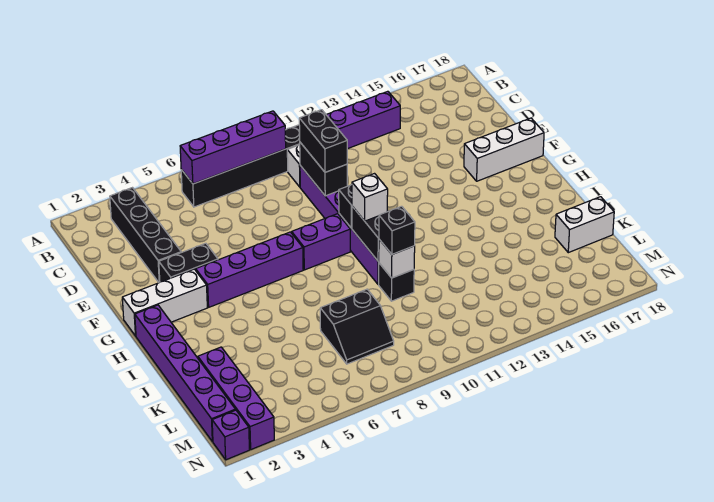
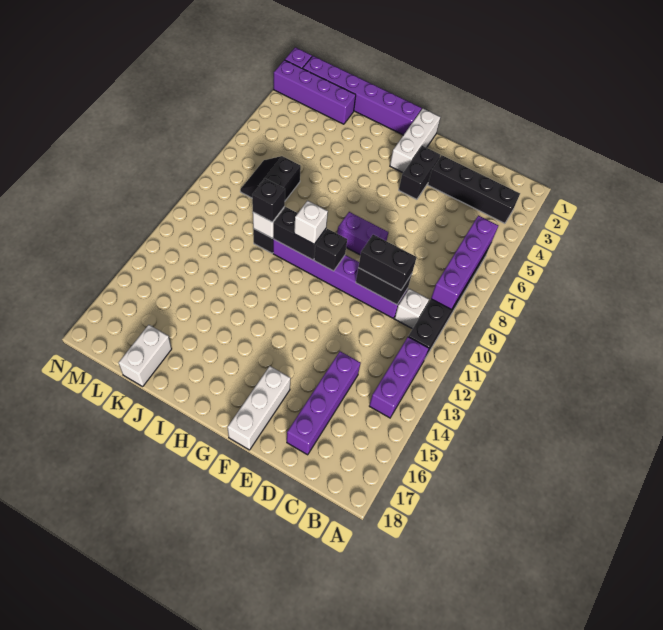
purple 1x4 brick [196,232,303,307] -> purple 1x4 brick moved to [287,351,361,455]
purple 1x2 brick [292,214,350,270] -> purple 1x2 brick turned to [337,212,388,255]

